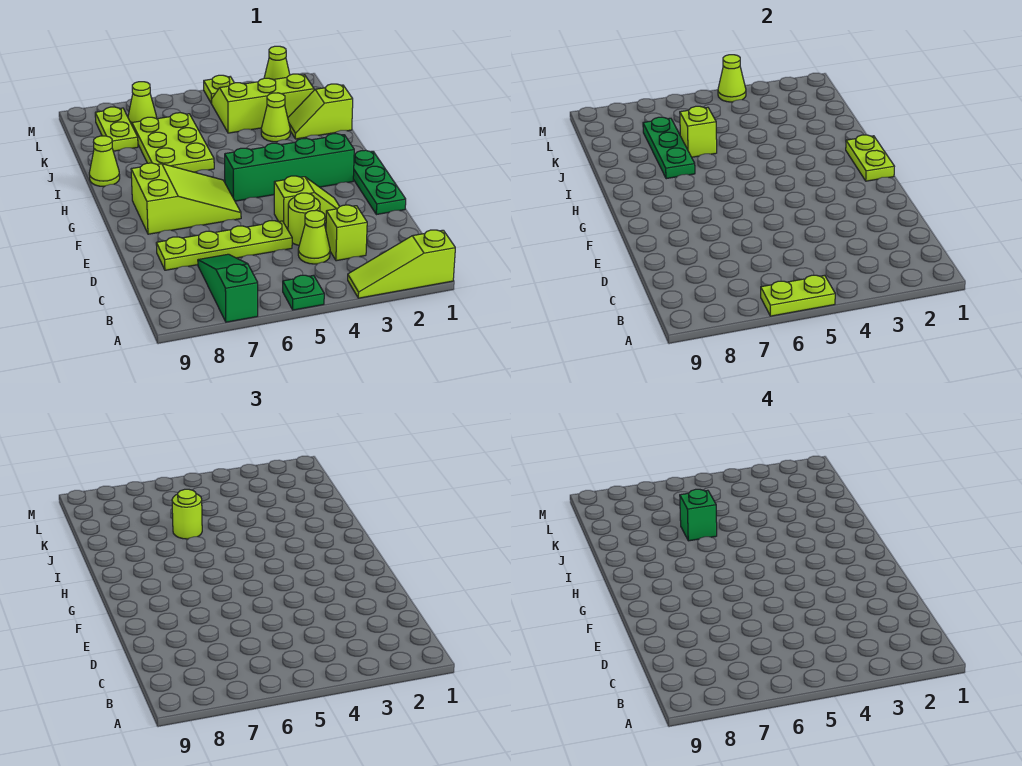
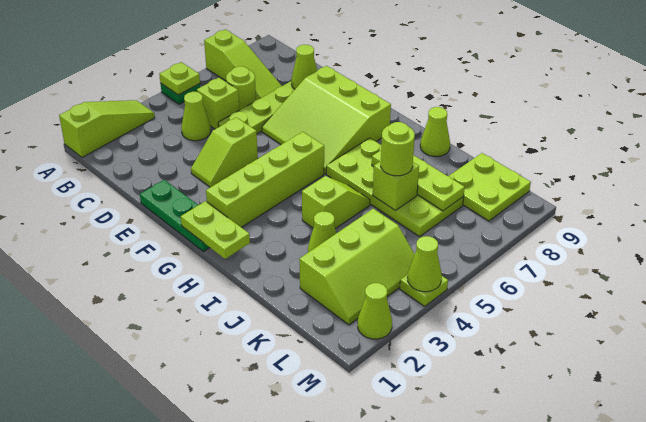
lime 1x2 plate [761,275,835,316] -> lime 1x1 plate [159,62,200,95]
green 1x3 slope [198,254,258,322] -> lime 1x3 slope [204,29,282,100]
lime 1x1 brick [326,205,367,261] -> lime 1x1 brick moved to [197,78,239,129]
lime 1x1 round brick [288,193,320,245] -> lime 1x1 round brick moved to [226,66,256,110]
lime 2x3 slope [131,163,241,234] -> lime 3x3 slope [262,66,391,174]
green 1x4 brick [225,134,354,201] -> lime 1x4 brick [206,132,324,227]
lime 2x3 plate [132,113,214,172] -> lime 2x4 plate [326,138,464,237]
green 1x3 plate [643,117,695,179] -> lime 1x3 plate [372,150,465,211]
lime 1x2 slope [288,84,353,139] -> lime 1x2 slope moved to [302,176,370,229]
green 1x1 brick [680,489,717,541] -> none
lime 1x2 plate [95,107,138,151] -> lime 2x2 plate [449,153,531,221]
lime 1x1 cone [128,82,157,125] -> lime 1x1 cone moved to [291,45,317,89]

